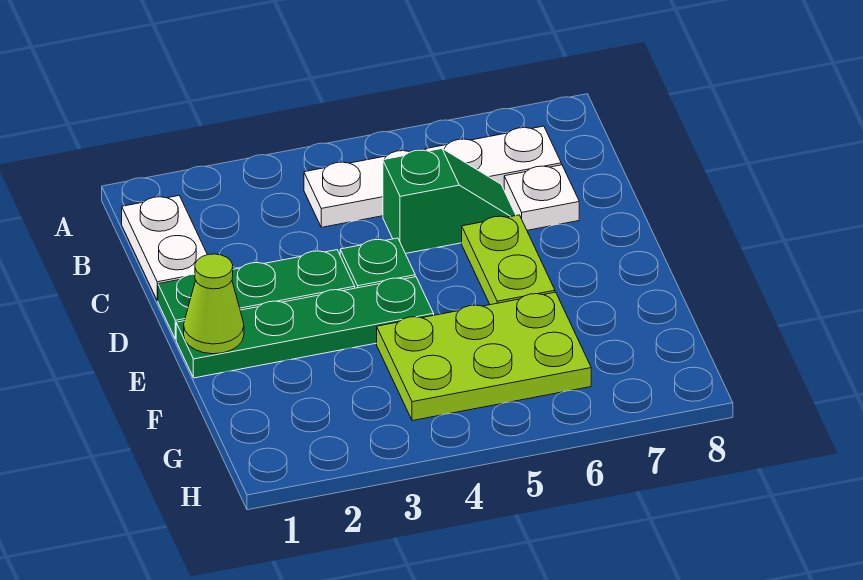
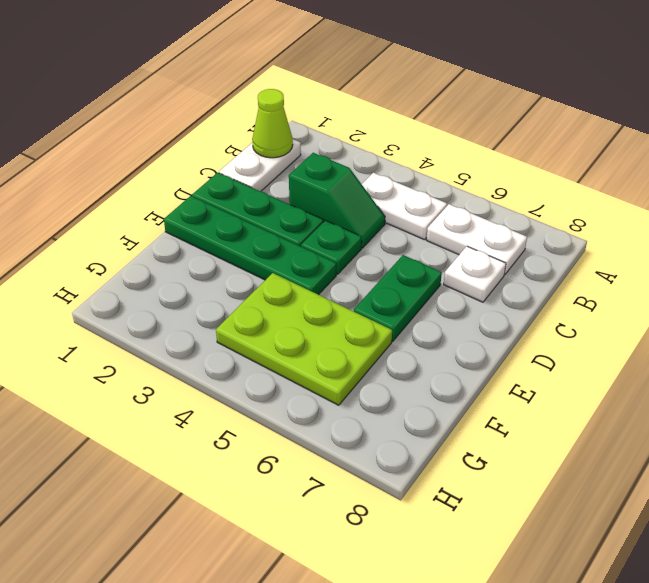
green 1x2 slope [383,149,516,254] -> green 1x2 slope moved to [289,153,385,248]
lime 1x2 plate [462,215,555,305] -> green 1x2 plate [354,255,442,341]
lime 1x1 cone [184,254,244,354] -> lime 1x1 cone moved to [252,89,293,158]

